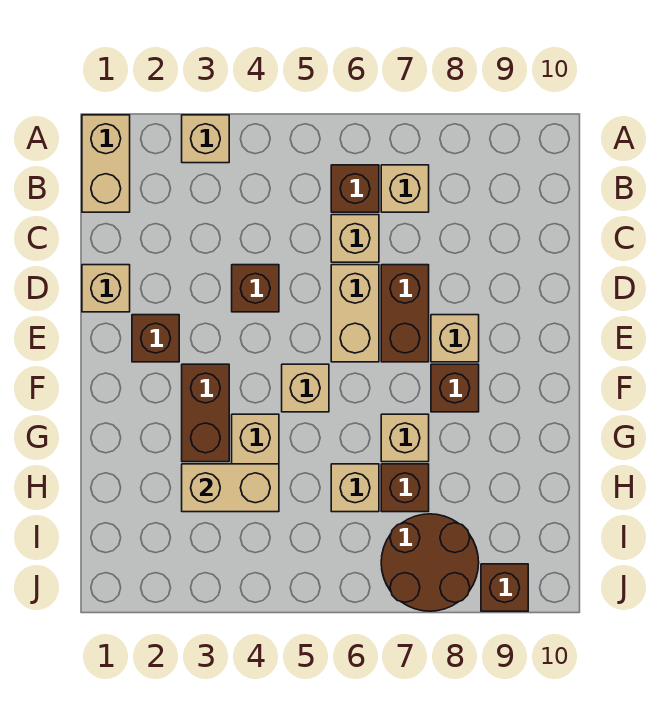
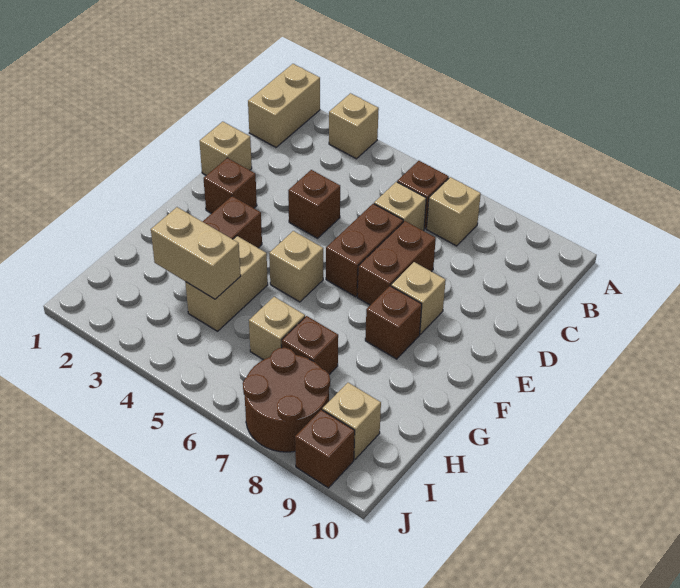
tan 1x2 brick [331,265,379,362] -> brown 1x2 brick [326,204,403,297]
tan 1x1 brick [381,414,429,462] -> tan 1x1 brick moved to [322,383,381,459]

